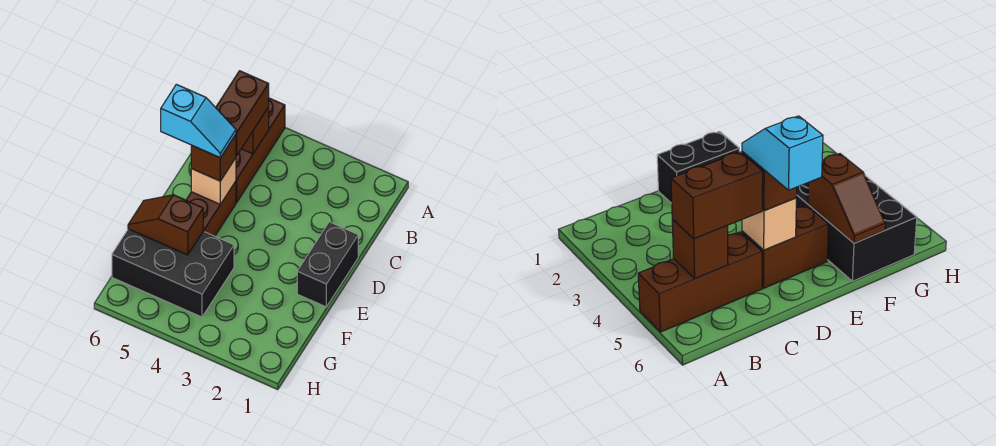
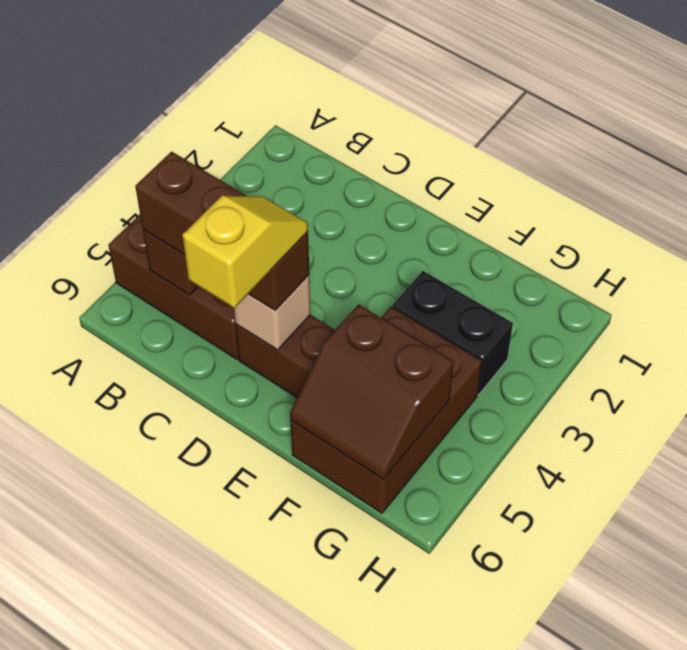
black 1x2 brick [297,222,358,307] -> black 1x2 brick moved to [392,271,513,395]
cyan 1x2 slope [161,84,236,158] -> yellow 1x2 slope [182,196,308,308]
black 2x3 brick [112,229,234,317] -> brown 2x3 brick [290,307,482,513]
brown 1x2 slope [128,195,203,255] -> brown 2x2 slope [290,304,454,479]

